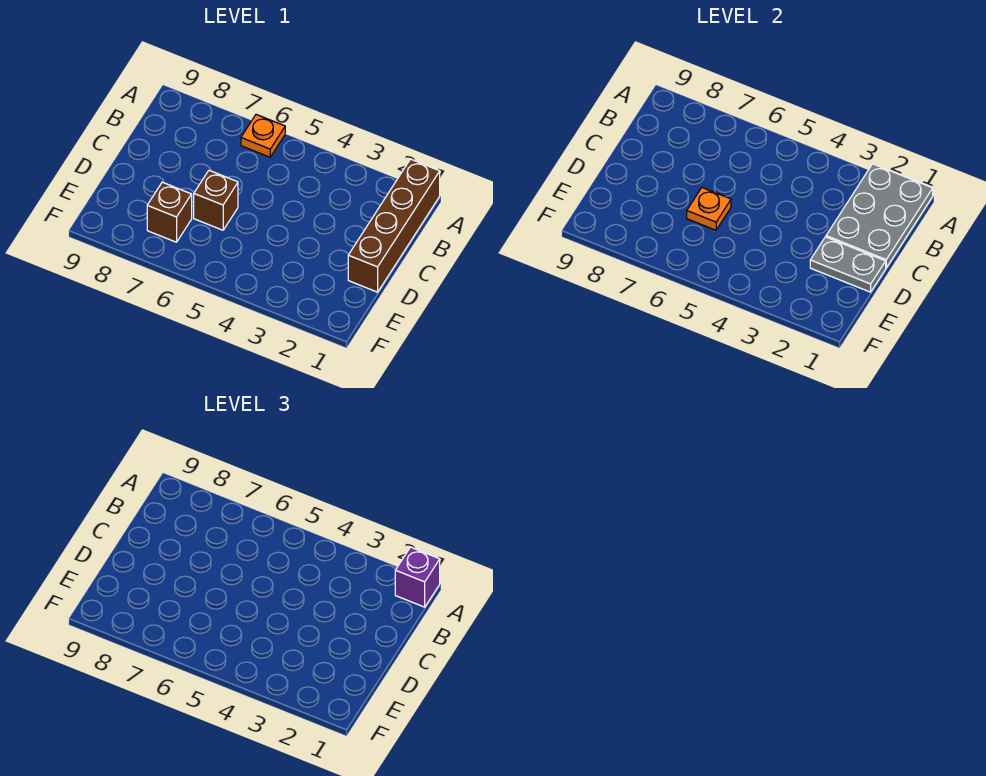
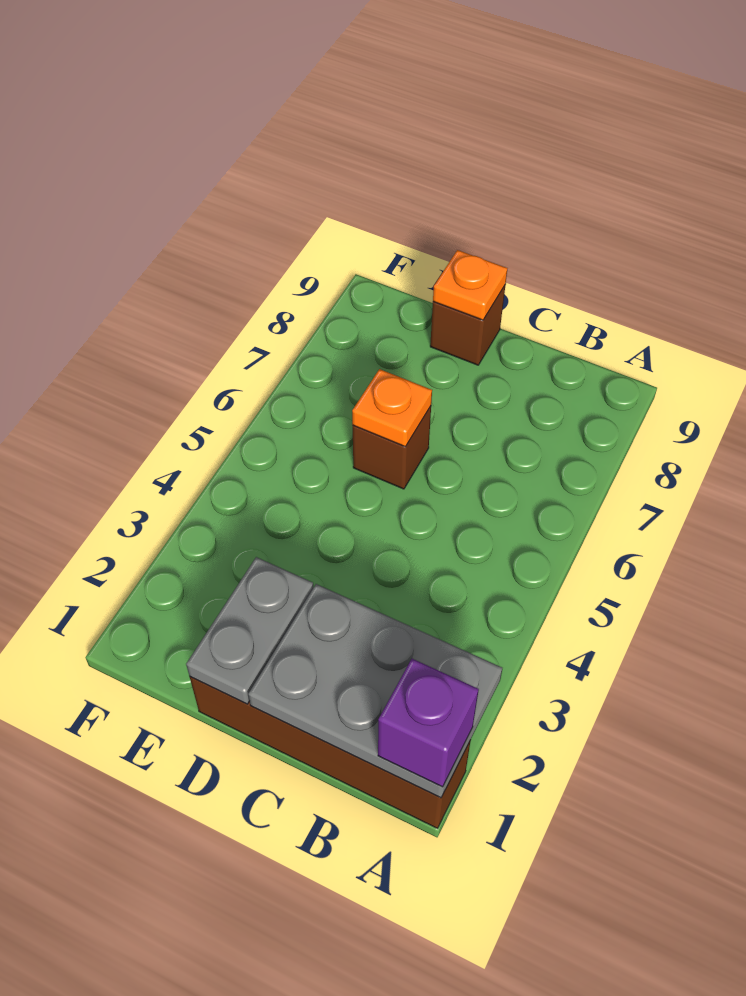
orange 1x1 plate [241,115,285,157] -> orange 1x1 plate moved to [433,250,507,320]
brown 1x1 brick [147,182,192,242] -> brown 1x1 brick moved to [430,286,505,365]

